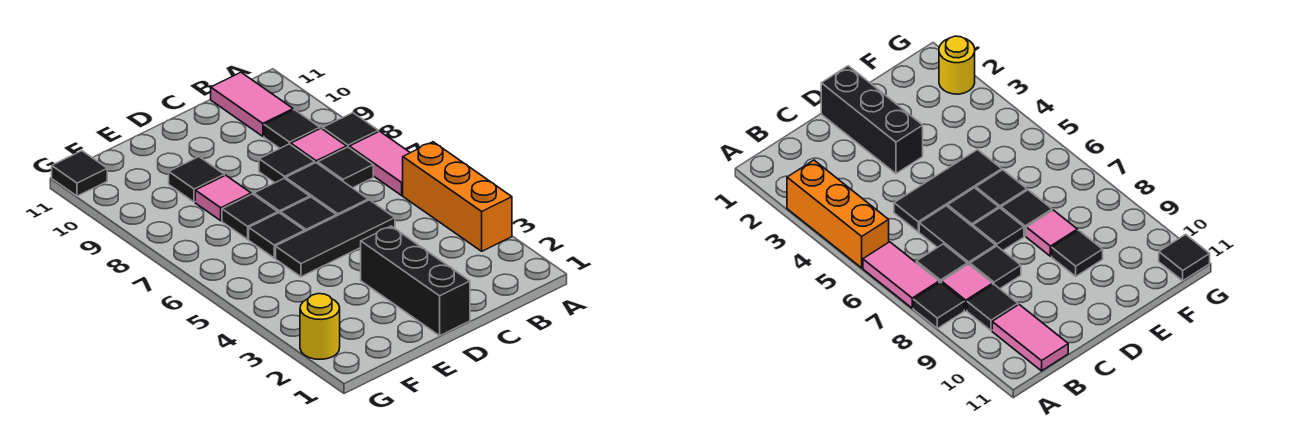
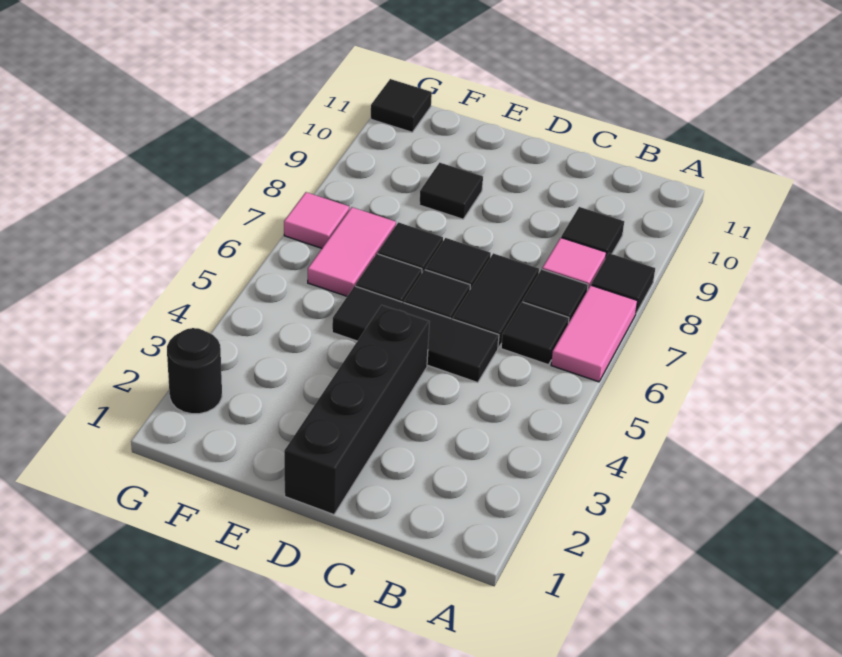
orange 1x3 brick [403,142,512,251] -> none
pink 1x2 tile [211,72,293,136] -> pink 1x2 tile moved to [308,207,396,296]
black 1x1 tile [259,144,315,183] -> black 1x1 tile moved to [501,302,569,365]
black 1x3 brick [361,226,470,336] -> black 1x4 brick [284,305,429,515]
pink 1x1 tile [195,175,251,221] -> pink 1x1 tile moved to [284,192,349,248]
yellow 1x1 round brick [300,294,340,359] -> black 1x1 round brick [167,328,222,414]

